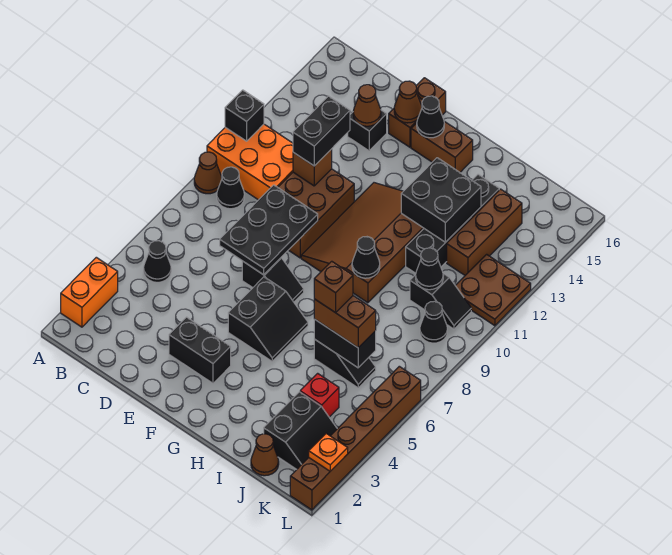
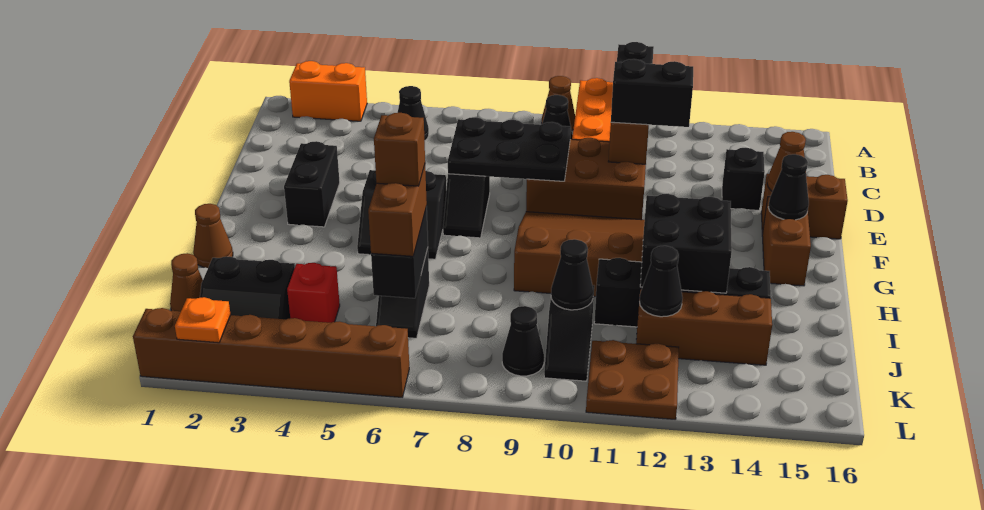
brown 1x1 cone [353,85,381,126] -> brown 1x1 cone moved to [193,204,233,268]
black 1x1 cone [352,237,380,278] -> black 1x1 cone moved to [639,246,683,317]

